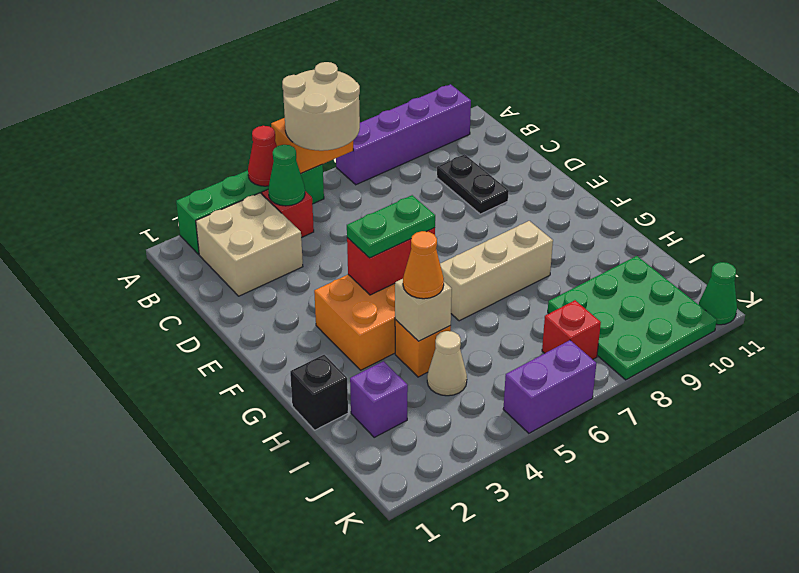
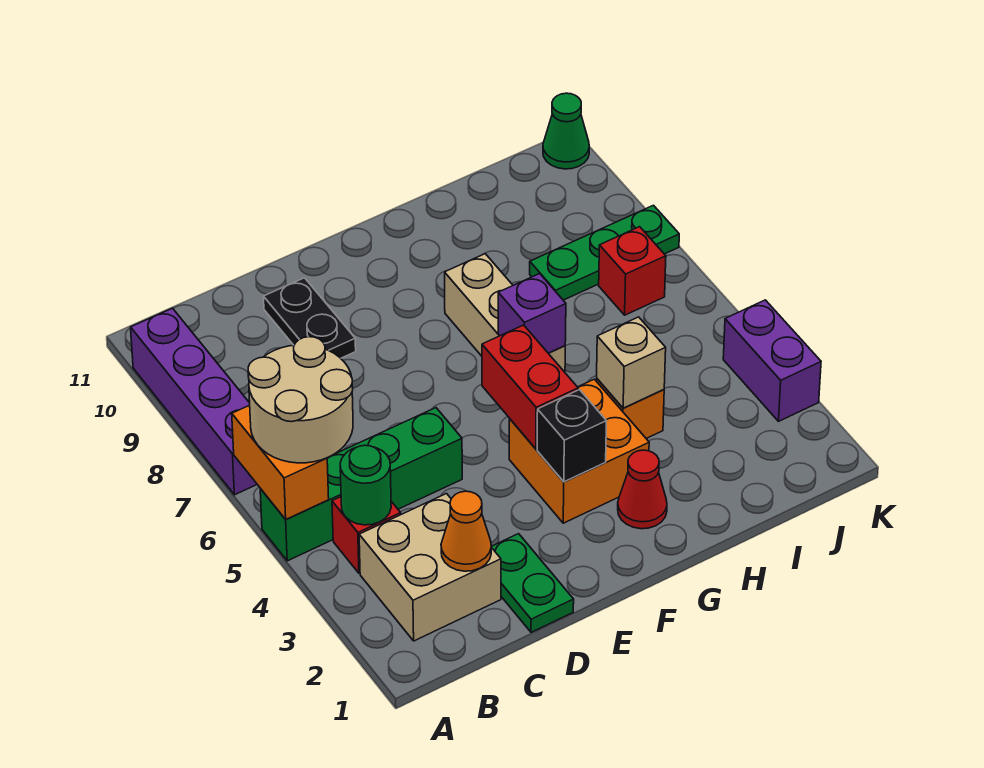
green 1x4 brick [176,165,324,254] -> green 1x4 brick turned to [260,408,462,561]
red 1x1 cone [248,126,277,186] -> red 1x1 cone moved to [618,450,667,529]
green 1x1 cone [268,145,305,206] -> green 1x1 round brick [340,445,391,525]
black 1x2 plate [437,154,509,214] -> black 1x2 plate turned to [264,278,356,358]
green 1x2 plate [347,195,435,258] -> green 1x2 plate moved to [491,534,574,632]
black 1x1 brick [290,355,348,430] -> black 1x1 brick moved to [537,390,606,482]
orange 1x1 cone [403,231,444,299] -> orange 1x1 cone moved to [441,491,491,571]
purple 1x1 brick [350,361,408,437] -> purple 1x1 brick moved to [498,274,566,353]
tan 1x1 cone [427,331,467,396] -> none
green 3x3 plate [548,256,717,380] -> green 1x3 plate [530,205,679,300]
purple 1x2 brick [503,340,596,433] -> purple 1x2 brick moved to [723,300,821,421]

